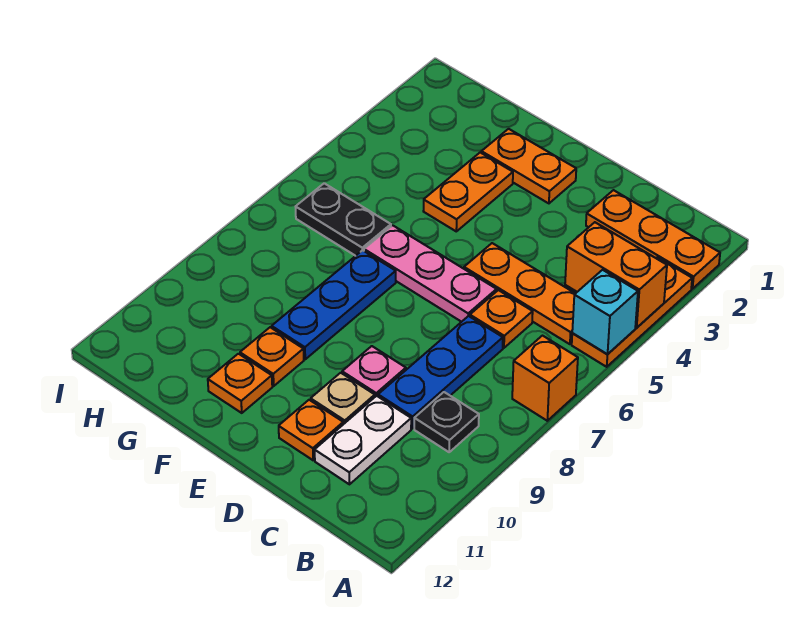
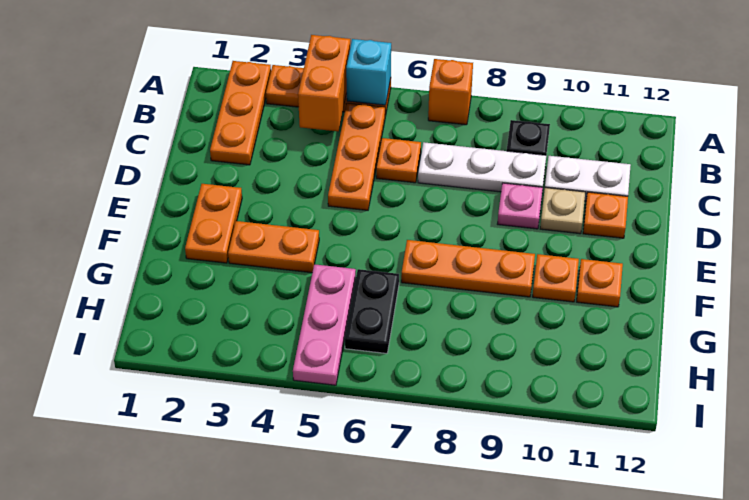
blue 1x3 plate [378,316,503,429] -> white 1x3 plate [418,142,546,192]
pink 1x3 plate [364,225,497,322] -> pink 1x3 plate moved to [293,264,356,385]
blue 1x3 plate [272,250,396,359] -> orange 1x3 plate [401,240,535,297]

